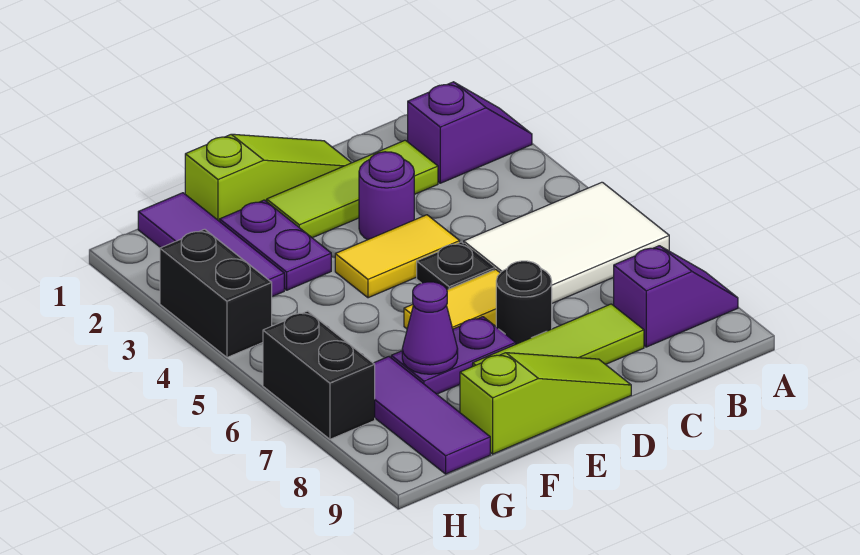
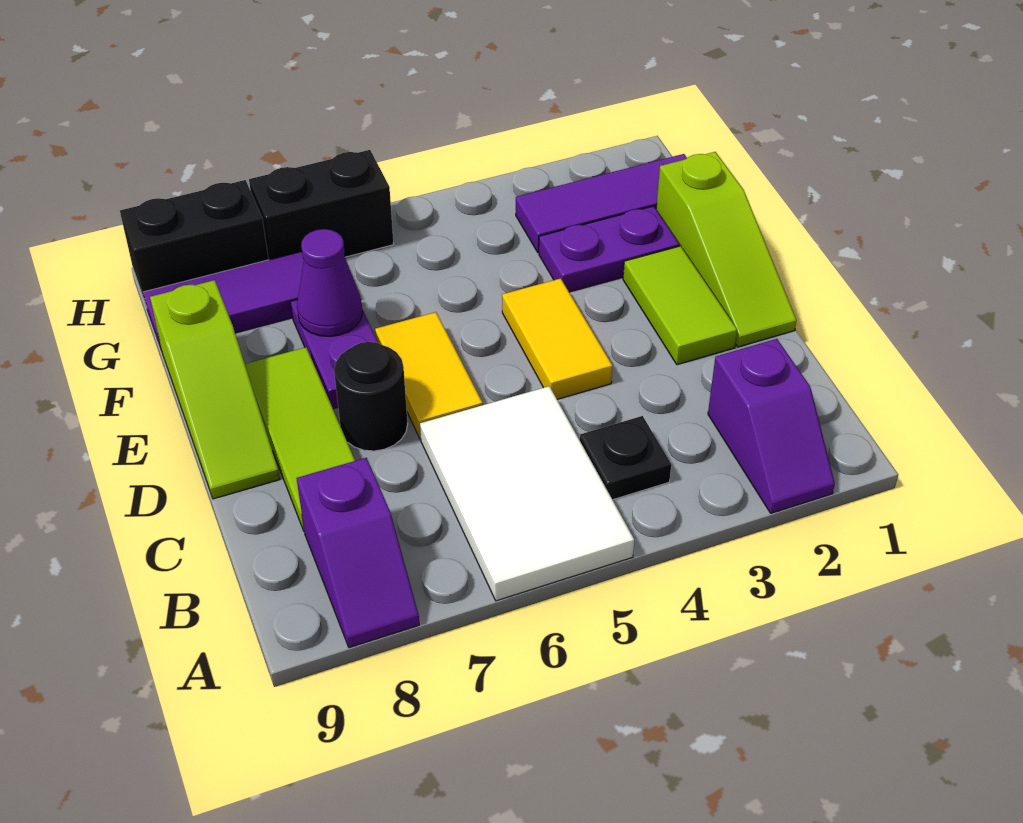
lime 1x3 tile [267,140,438,238] -> lime 1x2 tile [623,246,737,365]
purple 1x1 round brick [359,152,414,240] -> none
black 1x1 plate [417,242,494,290] -> black 1x1 plate moved to [580,416,671,500]
black 1x2 brick [160,229,272,357] -> black 1x2 brick moved to [120,180,269,307]

